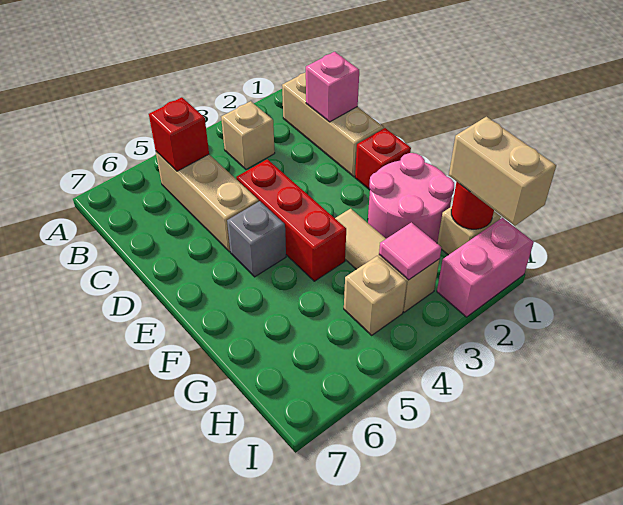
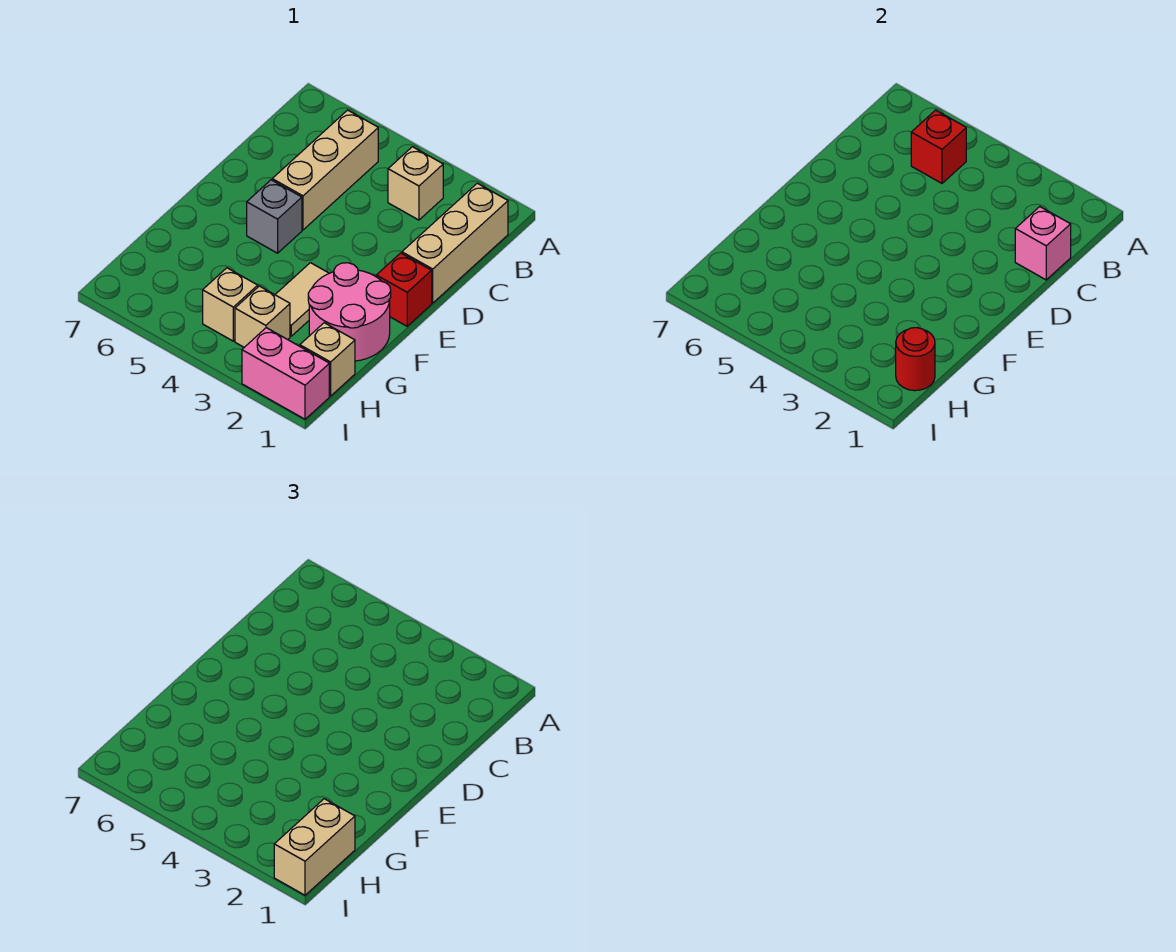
red 1x3 brick [236,159,346,281] -> none
pink 1x1 tile [379,222,441,280] -> none

